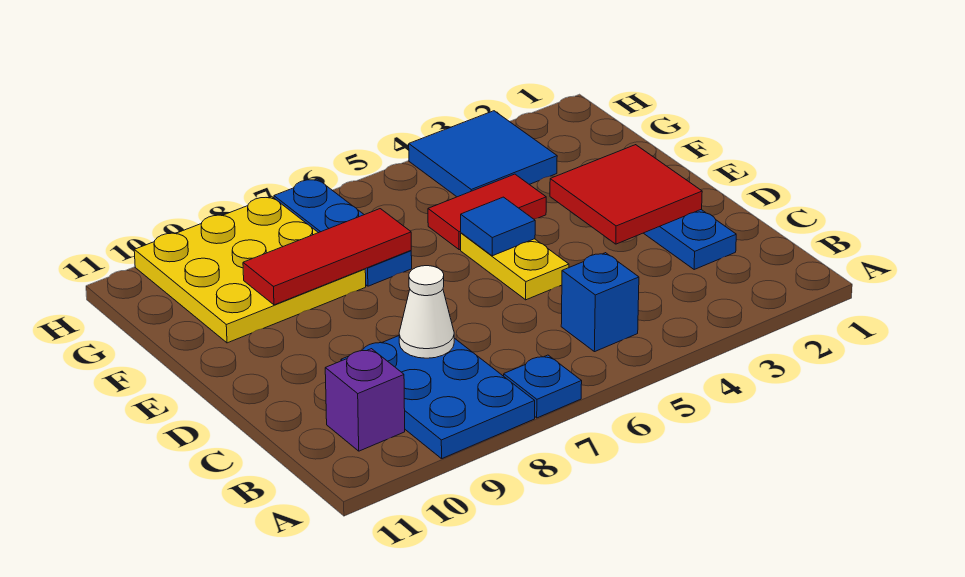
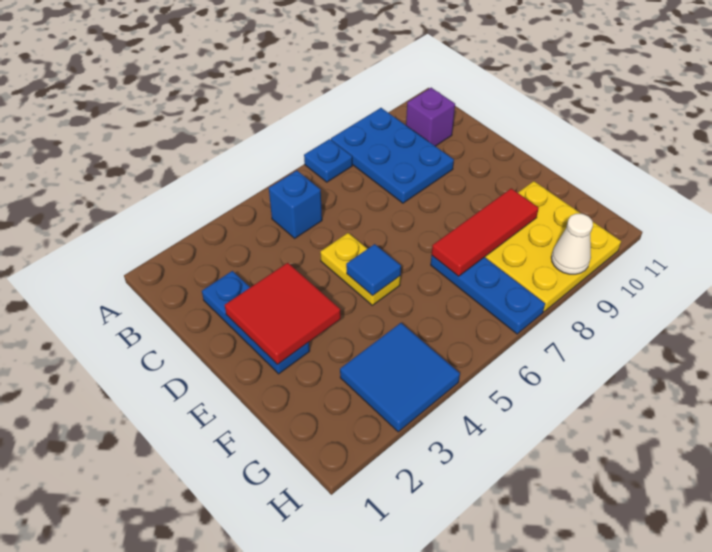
white 1x1 cone [399,266,454,358] -> white 1x1 cone moved to [551,214,593,274]
red 1x2 tile [428,174,546,250] -> none

